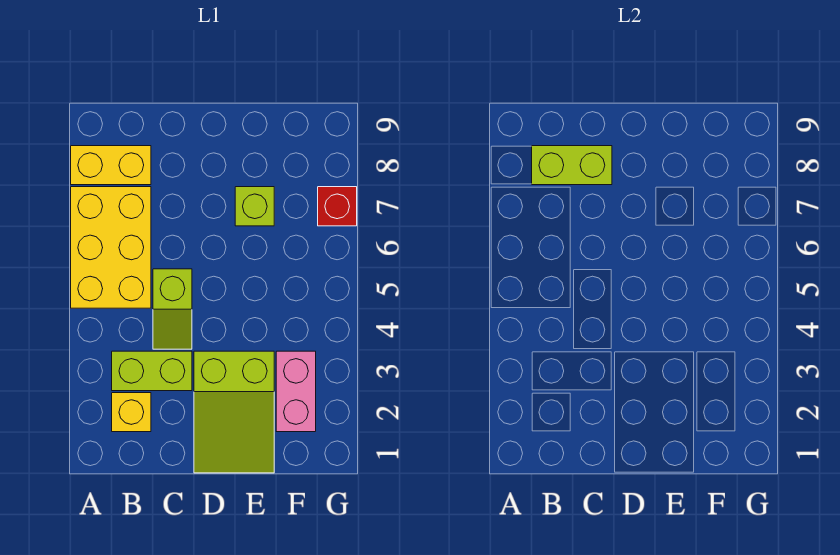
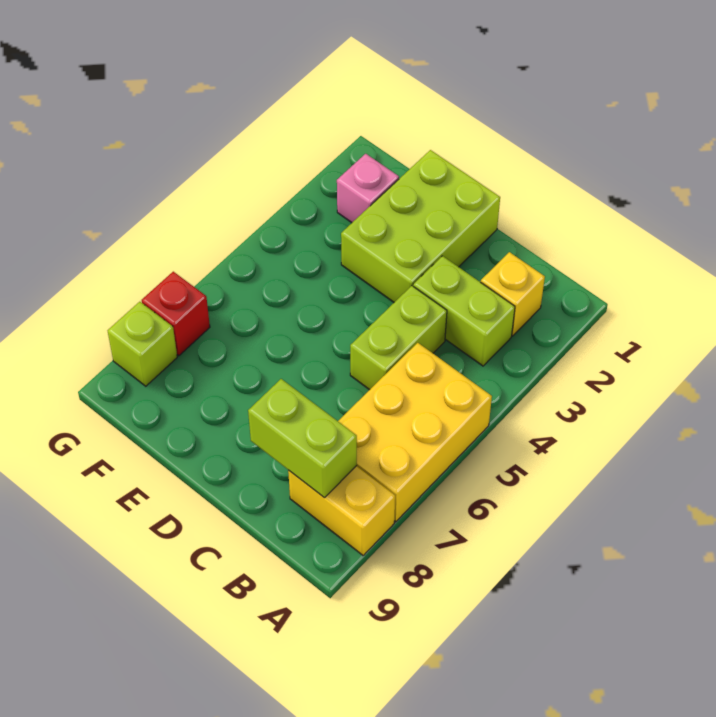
lime 1x2 slope [153,269,192,349] -> lime 1x2 brick [350,286,447,390]
lime 2x3 slope [194,351,274,473] -> lime 2x3 brick [341,150,500,302]
lime 1x1 brick [235,187,274,226] -> lime 1x1 brick moved to [108,302,177,386]
pink 1x2 brick [276,351,316,432] -> pink 1x1 brick [337,154,399,223]

